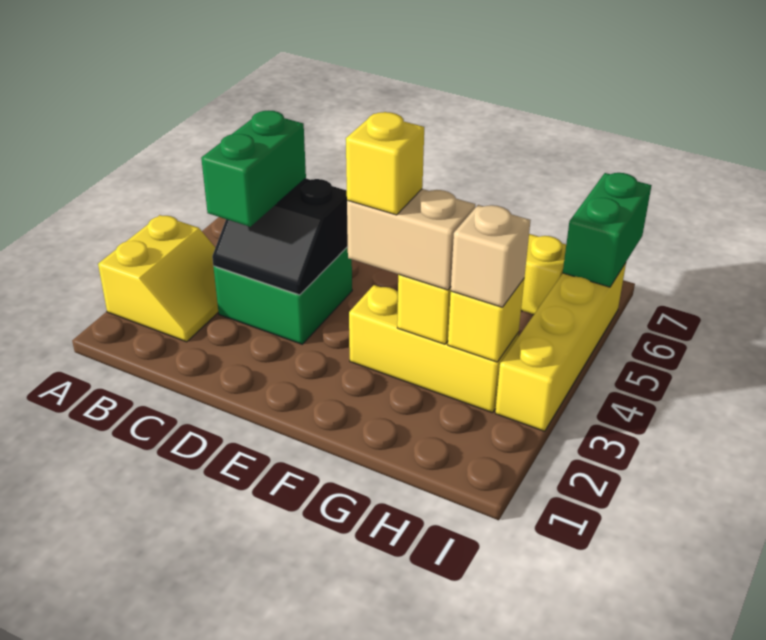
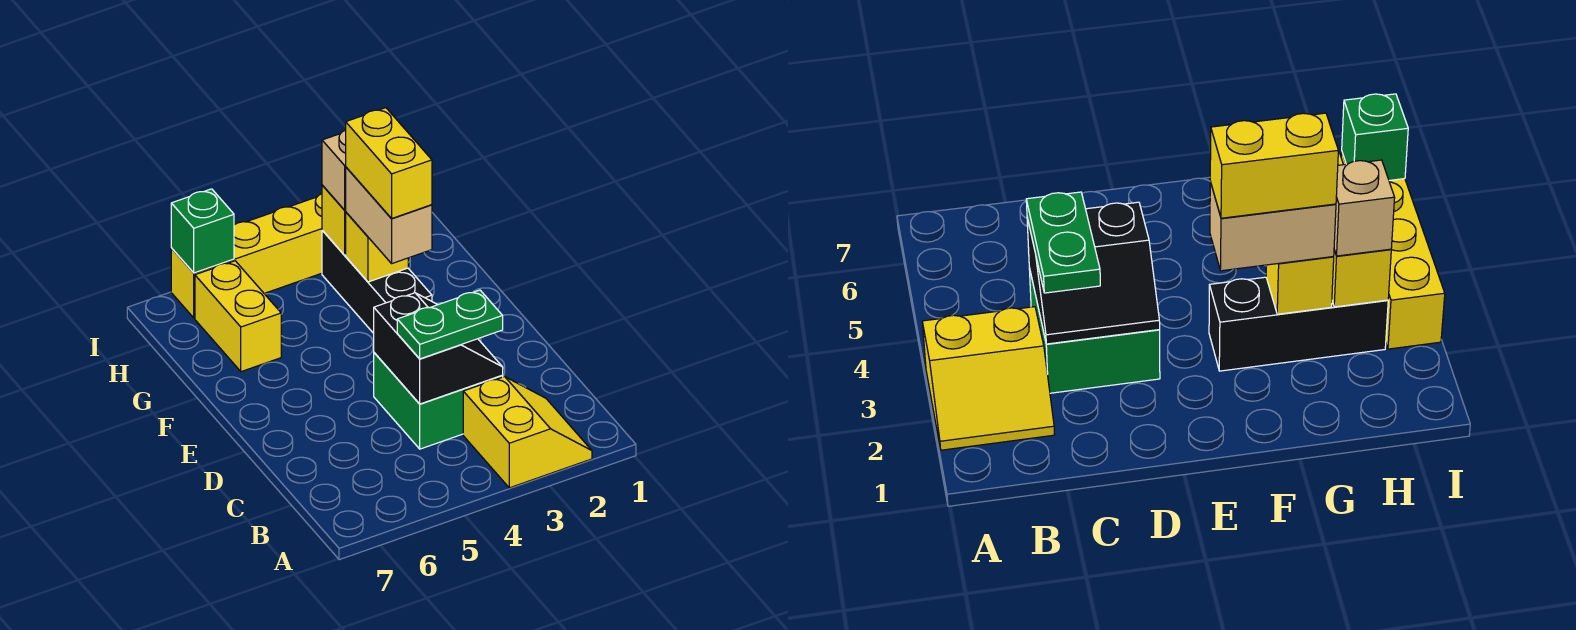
yellow 2x2 slope [98,215,218,342] -> yellow 2x2 slope turned to [463,377,592,488]
green 1x2 brick [201,110,306,227] -> green 1x2 plate [397,290,503,359]
yellow 1x3 brick [349,285,519,413] -> black 1x3 brick [322,231,432,333]
yellow 1x1 brick [346,112,424,215] -> yellow 1x2 brick [346,108,432,219]
green 1x2 brick [563,173,652,287] -> green 1x1 brick [171,189,234,273]

